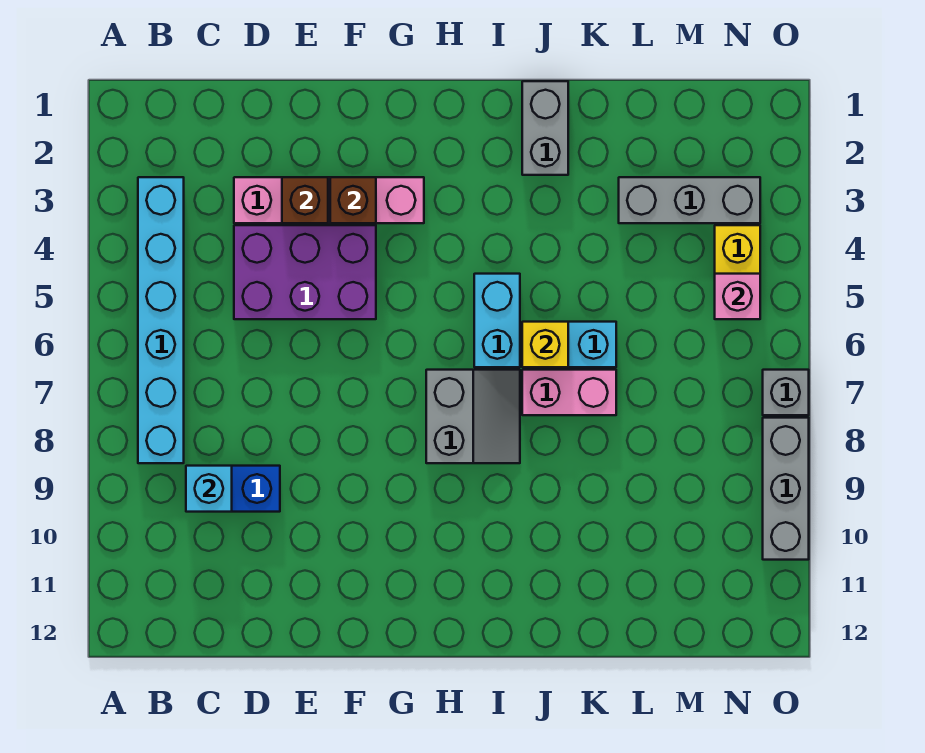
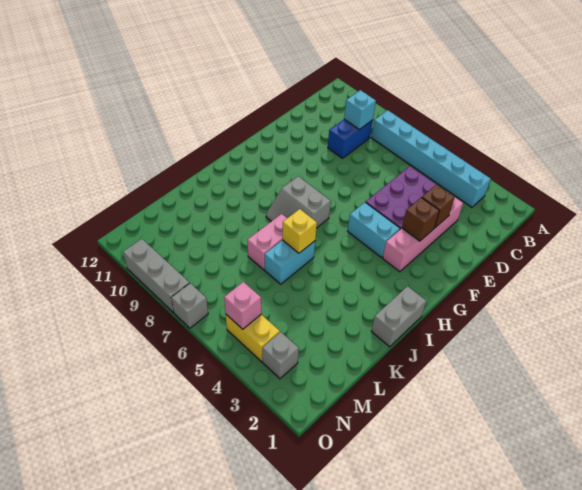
cyan 1x2 brick [474,274,520,367] -> cyan 1x2 brick moved to [348,202,400,257]
grey 1x2 brick [522,81,568,175] -> grey 1x2 brick turned to [371,286,426,347]
grey 1x3 brick [619,177,760,223] -> grey 1x1 brick [262,332,299,379]

